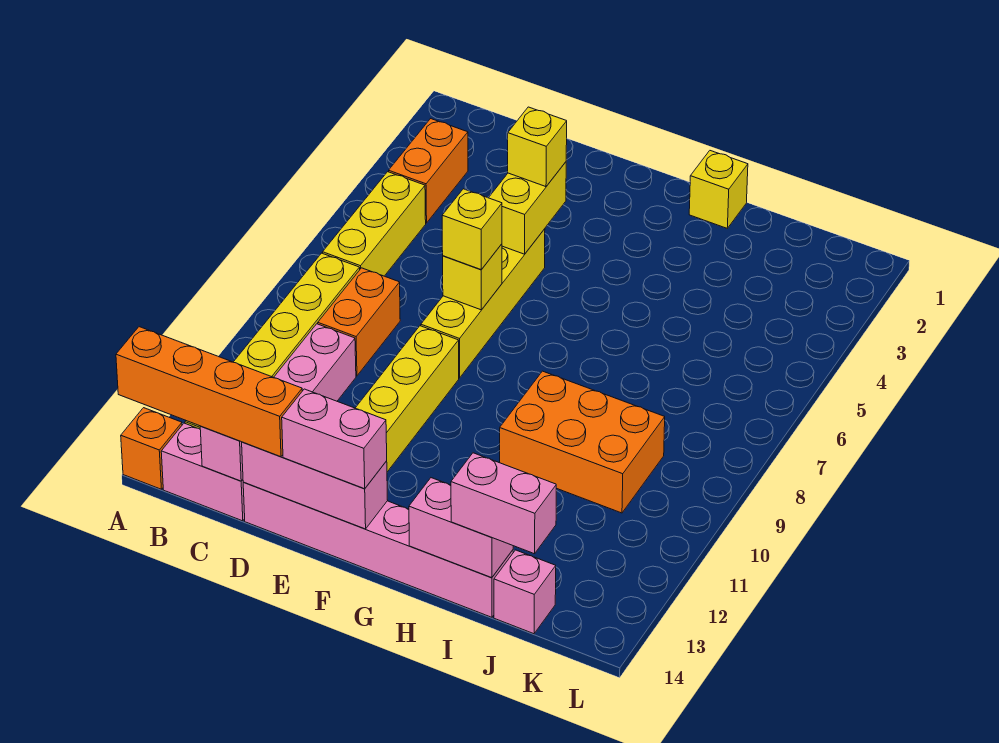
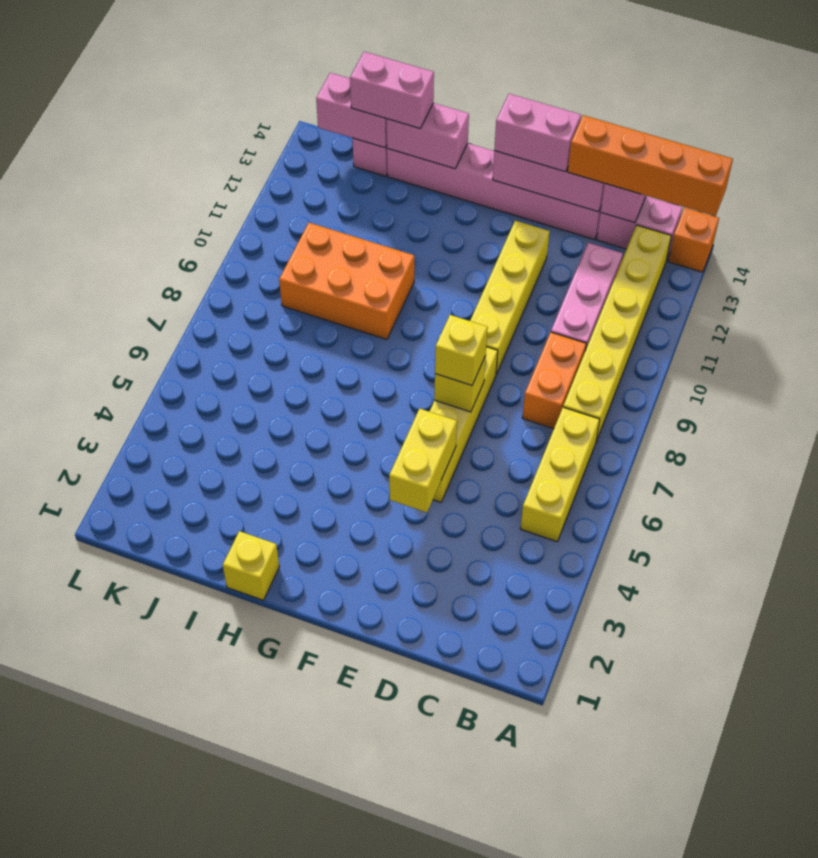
orange 1x2 brick [389,119,468,223] -> none
yellow 1x1 brick [508,107,567,187] -> none
none -> pink 1x2 brick [316,73,387,148]

